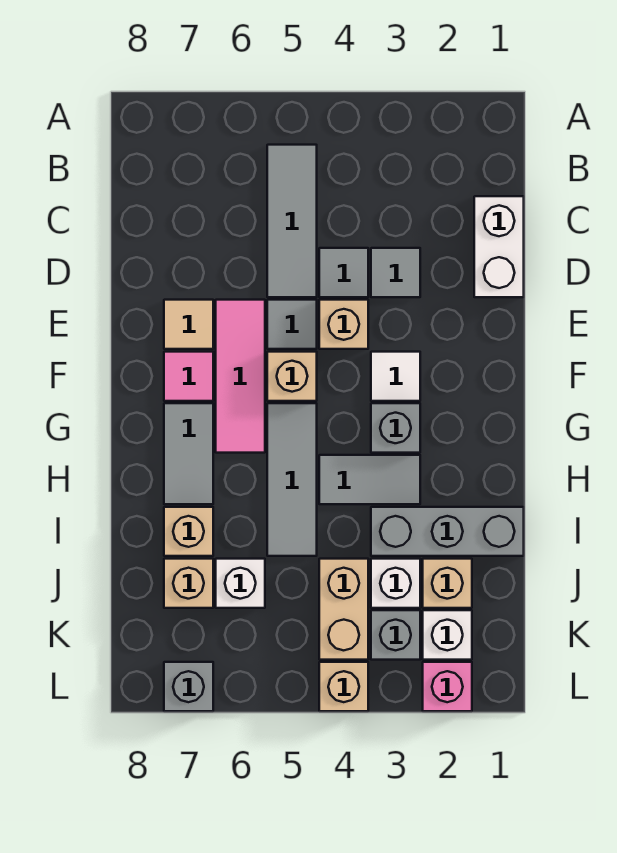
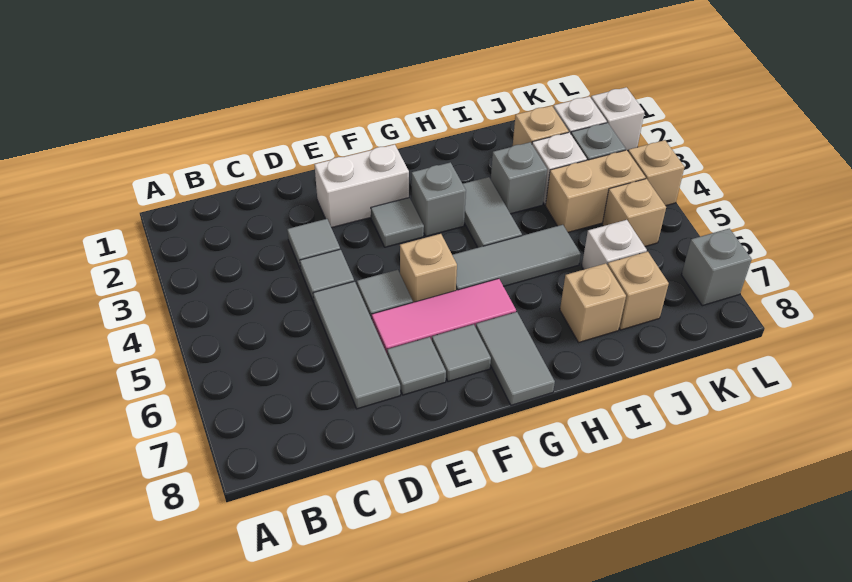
grey 1x3 tile [267,145,317,297] -> grey 1x3 tile turned to [313,281,400,409]
white 1x2 brick [474,196,524,297] -> white 1x2 brick moved to [314,144,409,228]
tan 1x1 brick [319,300,368,349] -> tan 1x1 brick moved to [602,179,666,246]
tan 1x1 tile [164,300,213,349] -> grey 1x1 tile [387,337,446,395]
white 1x1 tile [371,352,420,401] -> grey 1x1 tile [371,198,424,247]
pink 1x1 tile [164,352,213,401] -> grey 1x1 tile [432,324,491,382]
grey 1x2 tile [164,403,213,504] -> grey 1x2 tile turned to [476,312,555,405]
grey 1x3 brick [371,507,524,556] -> grey 1x1 brick [491,142,547,214]
pink 1x1 brick [423,662,472,711] -> white 1x1 brick [591,87,644,151]

